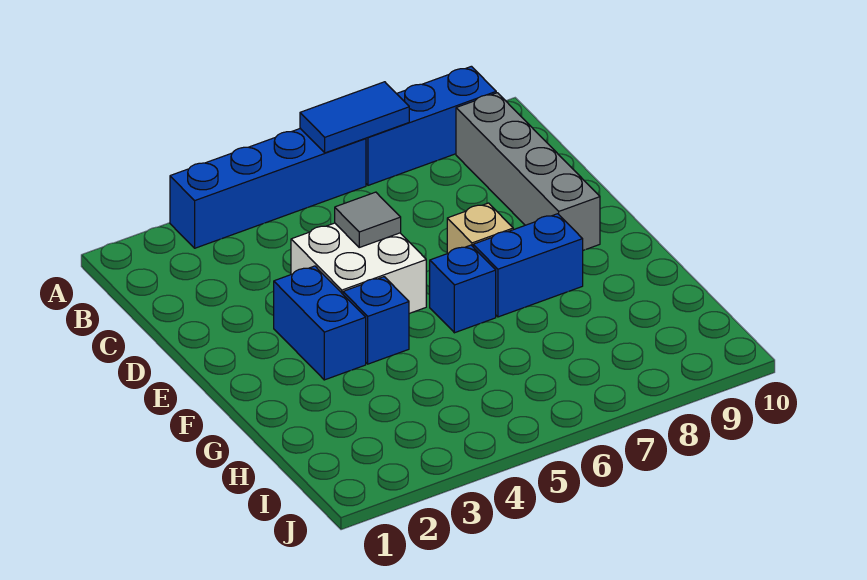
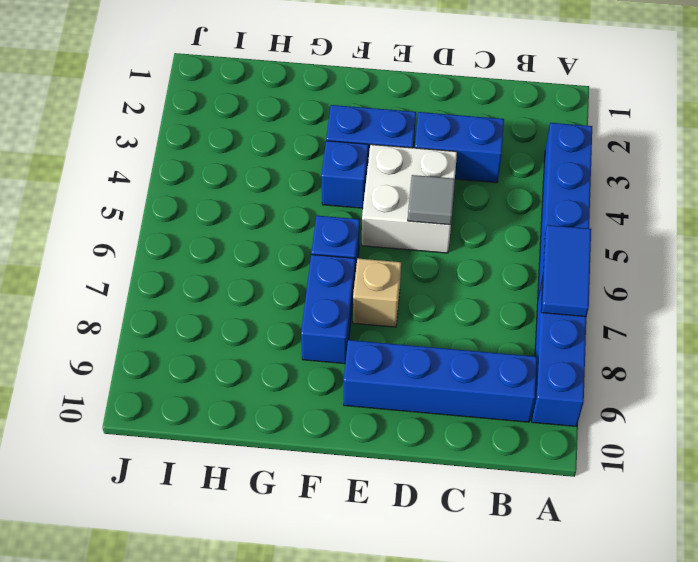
grey 1x4 brick [456,93,600,250] -> blue 1x4 brick [344,340,537,422]
none -> blue 1x2 brick [415,112,504,183]

